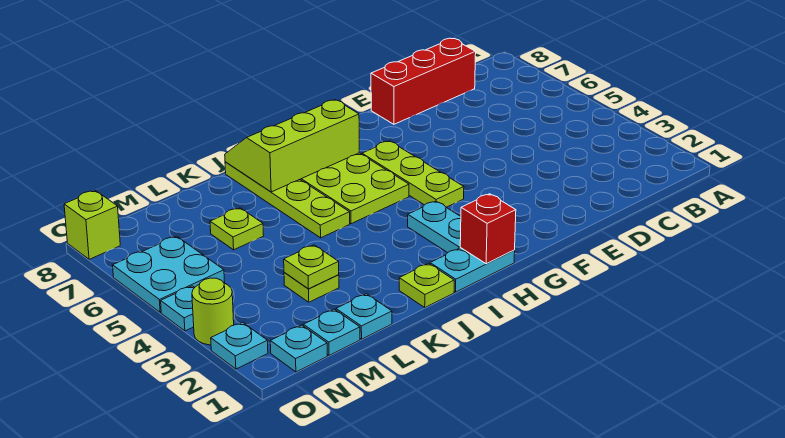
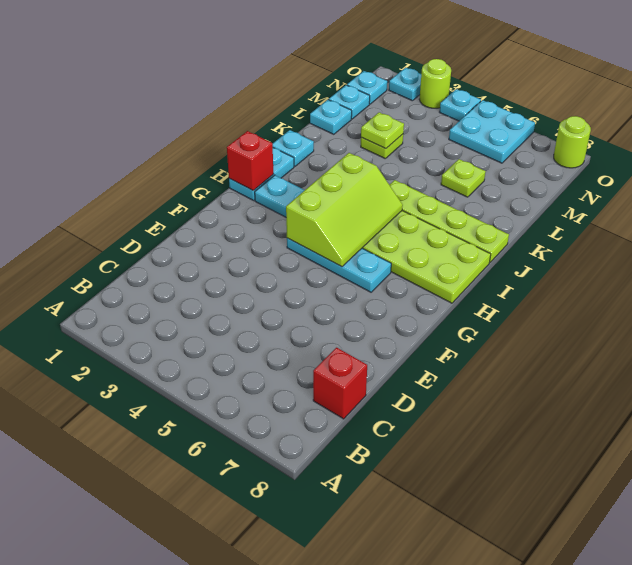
red 1x3 brick [371,38,476,124] -> red 1x1 brick [313,348,367,419]
lime 1x3 plate [362,141,464,207] -> cyan 1x3 plate [287,238,391,292]
lime 2x3 slope [225,100,359,192] -> lime 2x3 slope moved to [286,153,403,267]
lime 1x1 plate [399,263,454,307] -> cyan 1x1 plate [273,130,314,166]
lime 1x1 brick [64,191,120,259] -> lime 1x1 round brick [554,116,591,168]

